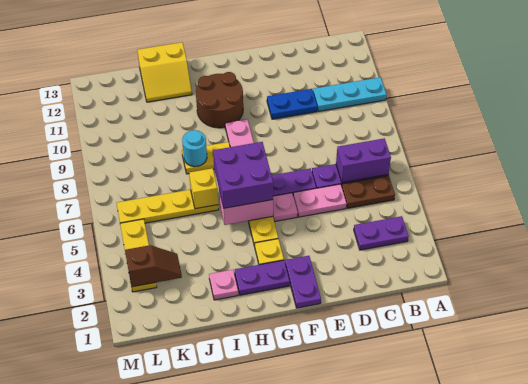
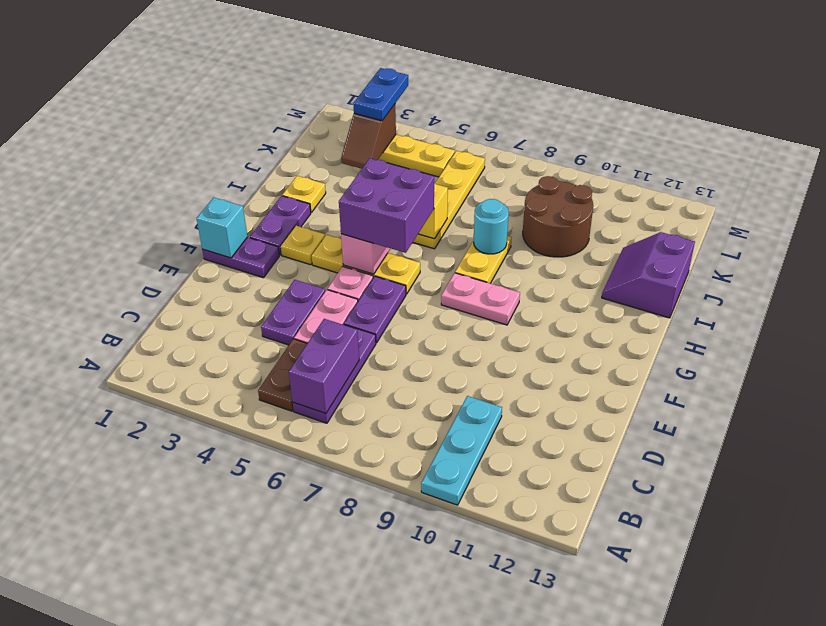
purple 1x2 plate [354,216,409,250] -> purple 1x2 plate moved to [261,280,325,345]
blue 1x2 plate [267,89,317,119] -> blue 1x2 plate moved to [353,68,408,121]
none -> cyan 1x1 brick [197,198,247,258]
brown 2x2 round brick [196,72,243,128] -> brown 2x2 round brick moved to [523,176,593,257]
pink 1x1 plate [209,270,238,300] -> yellow 1x1 plate [282,176,326,213]
yellow 2x2 slope [137,42,192,102] -> purple 2x2 slope [602,232,695,318]

